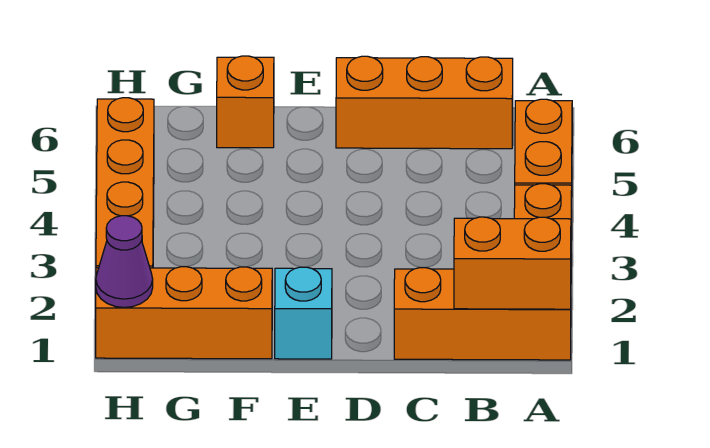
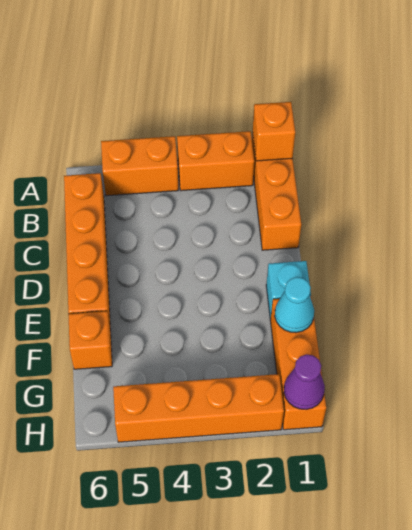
orange 1x2 brick [454,217,571,309] -> orange 1x1 brick [253,102,295,161]
orange 1x3 brick [336,56,513,149] -> orange 1x4 brick [64,173,110,324]
none -> cyan 1x1 cone [275,277,314,333]

